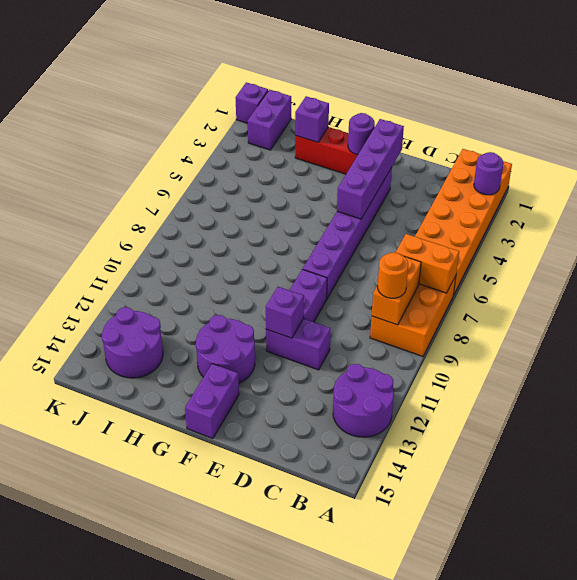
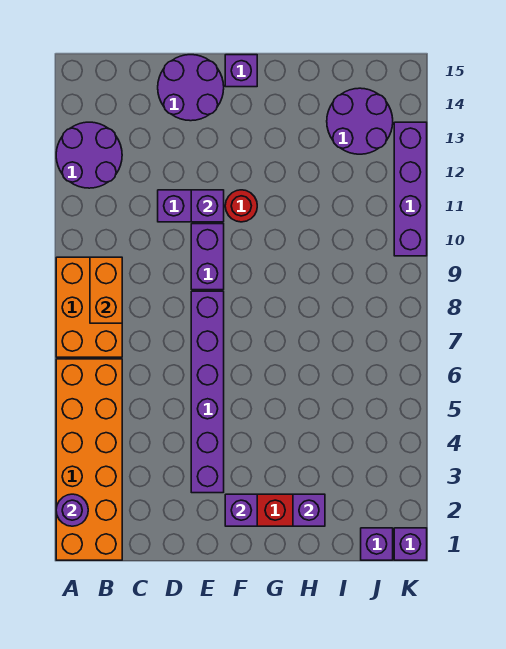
orange 1x2 brick [396,234,459,293] -> none
orange 1x1 round brick [378,253,408,298] -> none
purple 1x4 brick [337,119,404,219] -> purple 1x4 brick moved to [394,122,427,256]
purple 1x1 round brick [348,113,375,155] -> purple 1x1 brick [225,494,257,526]
none -> red 1x1 round brick [225,190,257,222]
purple 2x2 round brick [196,315,255,383] -> purple 2x2 round brick moved to [158,55,224,121]
purple 1x2 brick [185,364,239,439] -> purple 1x1 brick [225,55,257,87]
purple 1x2 brick [248,90,291,150] -> purple 1x1 brick [361,528,393,560]

